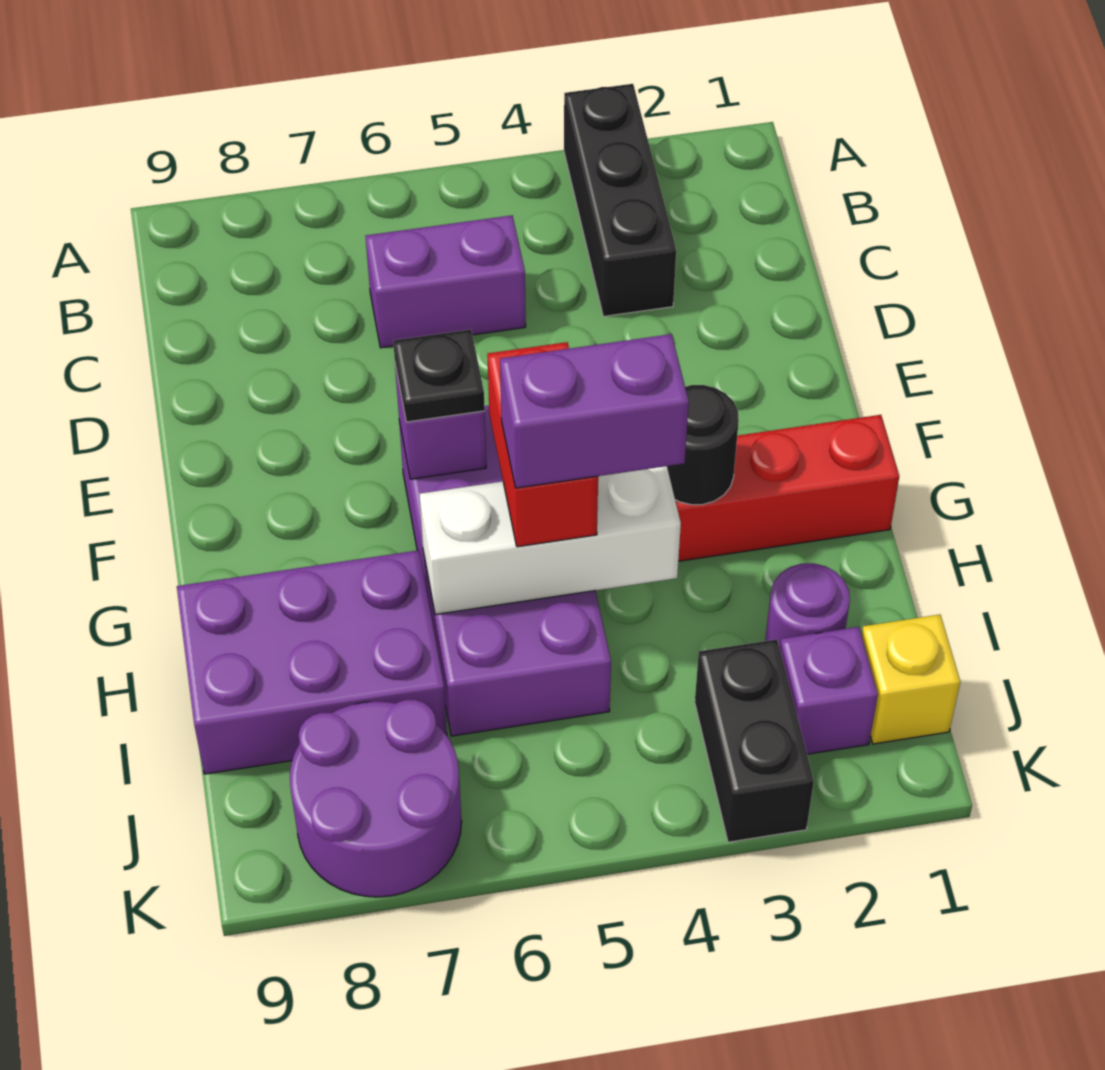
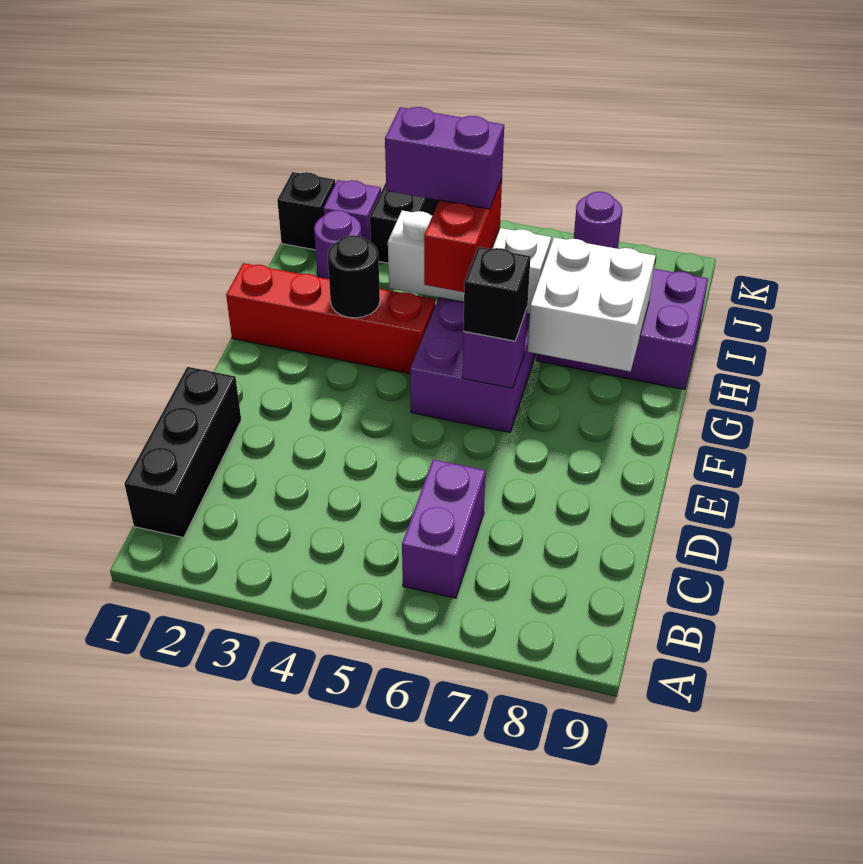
black 1x3 brick [564,84,676,316] -> black 1x3 brick moved to [124,367,241,538]
purple 1x2 brick [366,215,526,348] -> purple 1x2 brick turned to [402,460,485,598]
black 1x1 plate [393,329,485,422] -> black 1x1 brick [463,247,531,341]
none -> white 2x2 brick [528,237,655,371]
yellow 1x1 brick [861,615,960,744] -> black 1x1 brick [277,172,336,250]
purple 2x2 round brick [290,700,462,897] -> purple 1x1 round brick [574,192,622,249]

